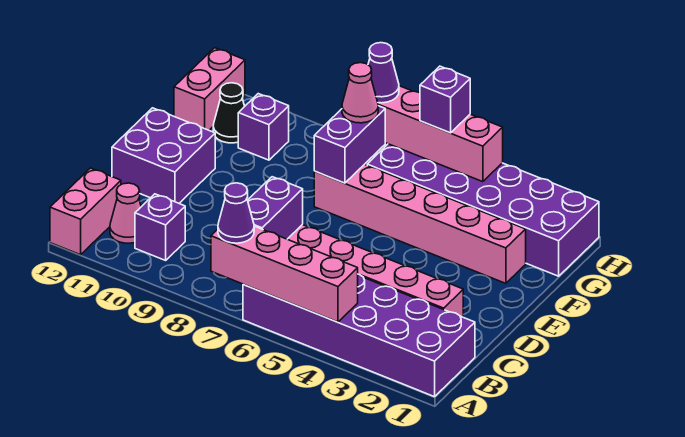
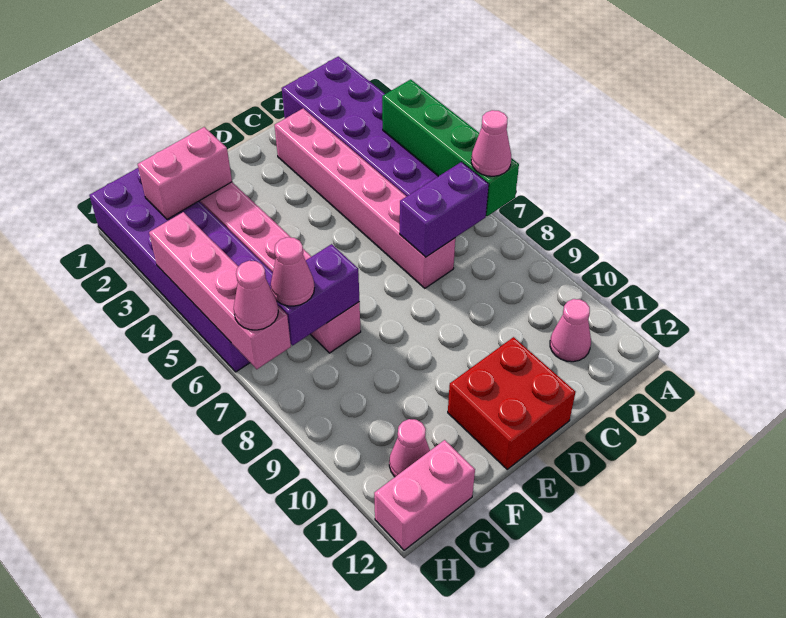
pink 1x4 brick [211,226,358,322] -> green 1x4 brick [382,79,519,216]
purple 1x1 cone [218,183,254,243] -> pink 1x1 cone [471,110,511,176]
pink 1x2 brick [50,168,121,255] -> pink 1x2 brick moved to [138,127,232,219]
purple 1x1 brick [135,194,185,260] -> none
purple 2x2 brick [112,108,215,203] -> red 2x2 brick [448,337,576,469]
purple 1x1 brick [238,94,289,160] -> none
black 1x1 cone [213,83,245,143] -> pink 1x1 cone [389,419,430,477]
purple 1x1 brick [420,66,470,133] -> none
purple 1x1 cone [368,43,399,103] -> pink 1x1 cone [234,261,278,330]

